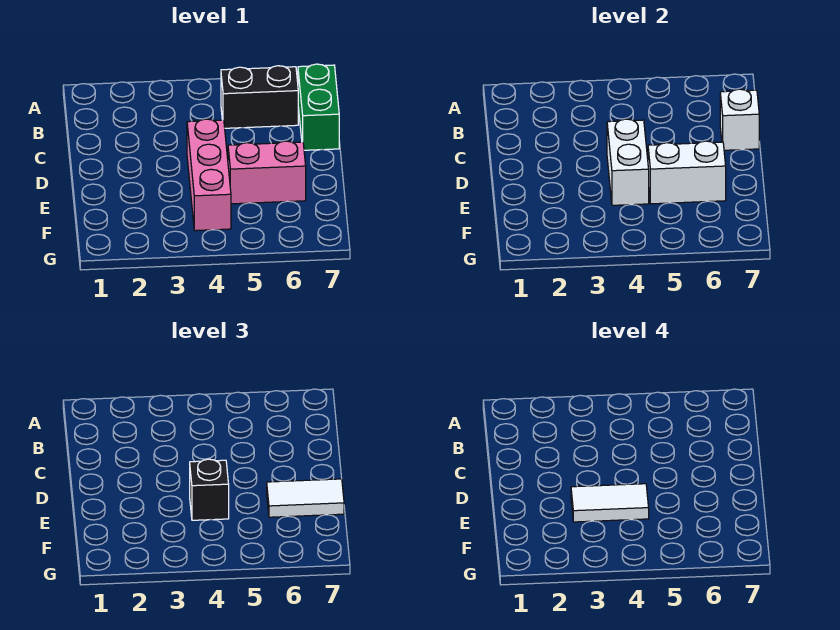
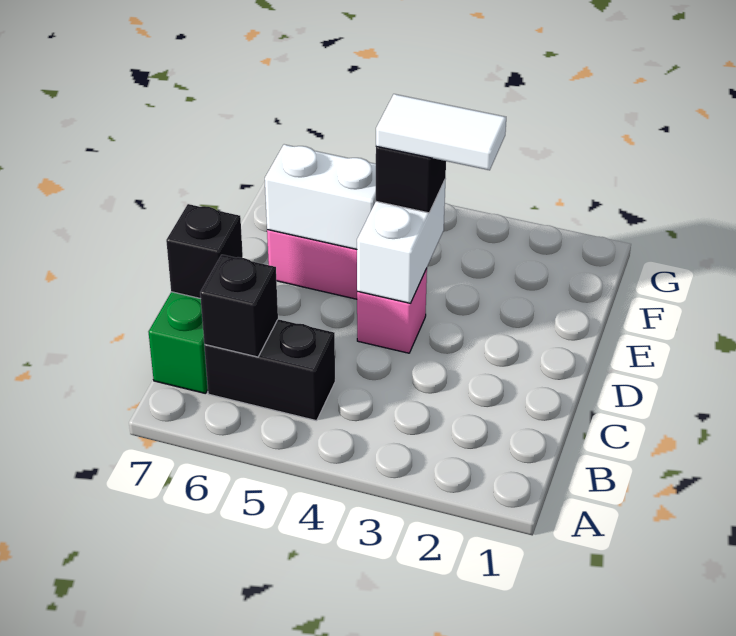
none -> black 1x1 brick [200,255,278,357]
white 1x1 brick [720,89,759,150] -> black 1x1 brick [166,204,243,299]
pink 1x3 brick [187,119,231,231] -> pink 1x1 brick [357,268,427,353]
white 1x2 tile [267,479,344,517] -> none

